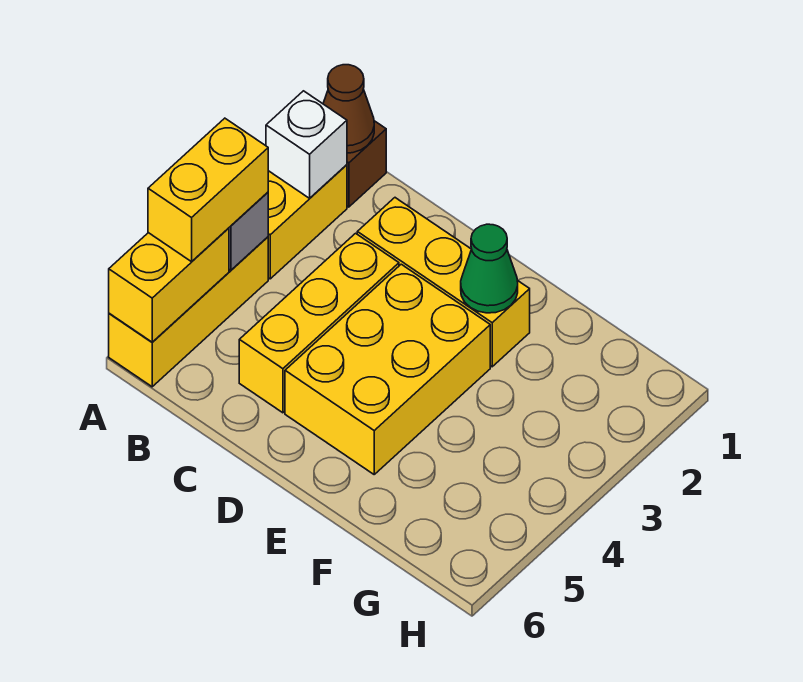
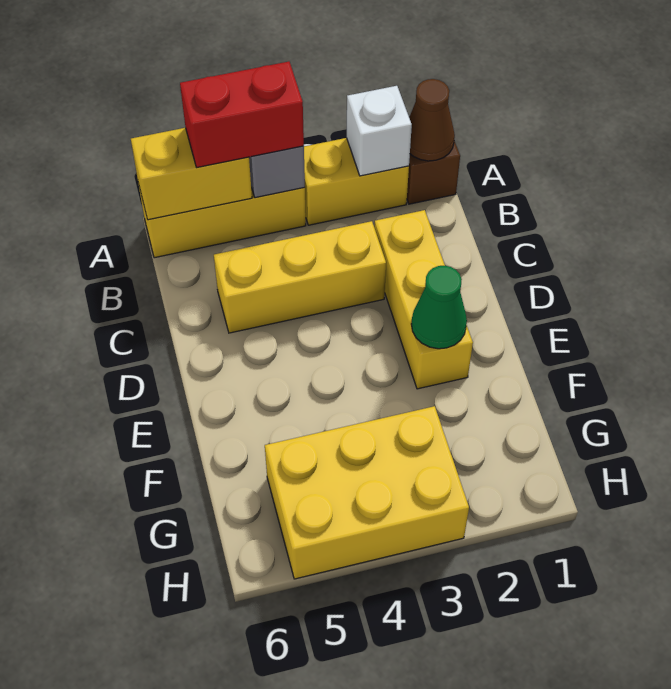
yellow 1x2 brick [148,118,268,262] -> red 1x2 brick [180,62,304,167]
yellow 2x3 brick [285,264,490,474] -> yellow 2x3 brick moved to [265,406,469,579]

